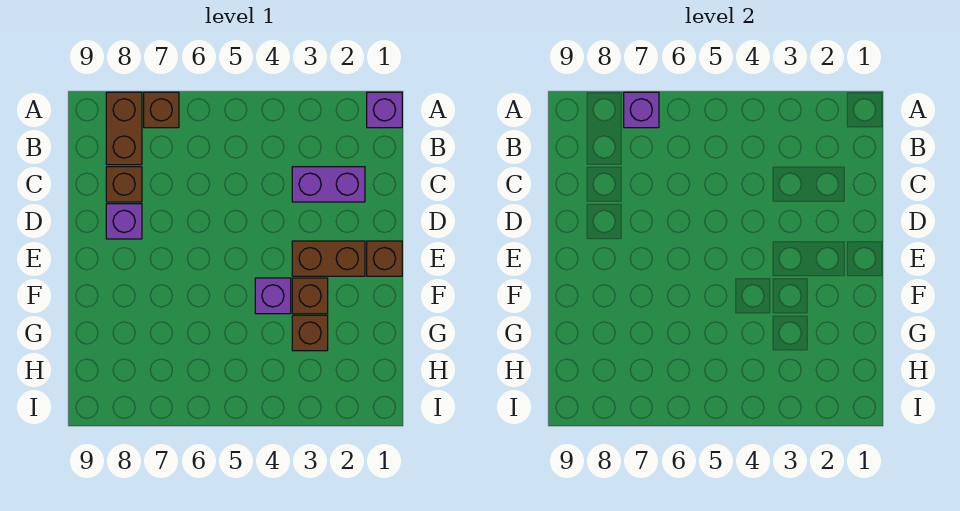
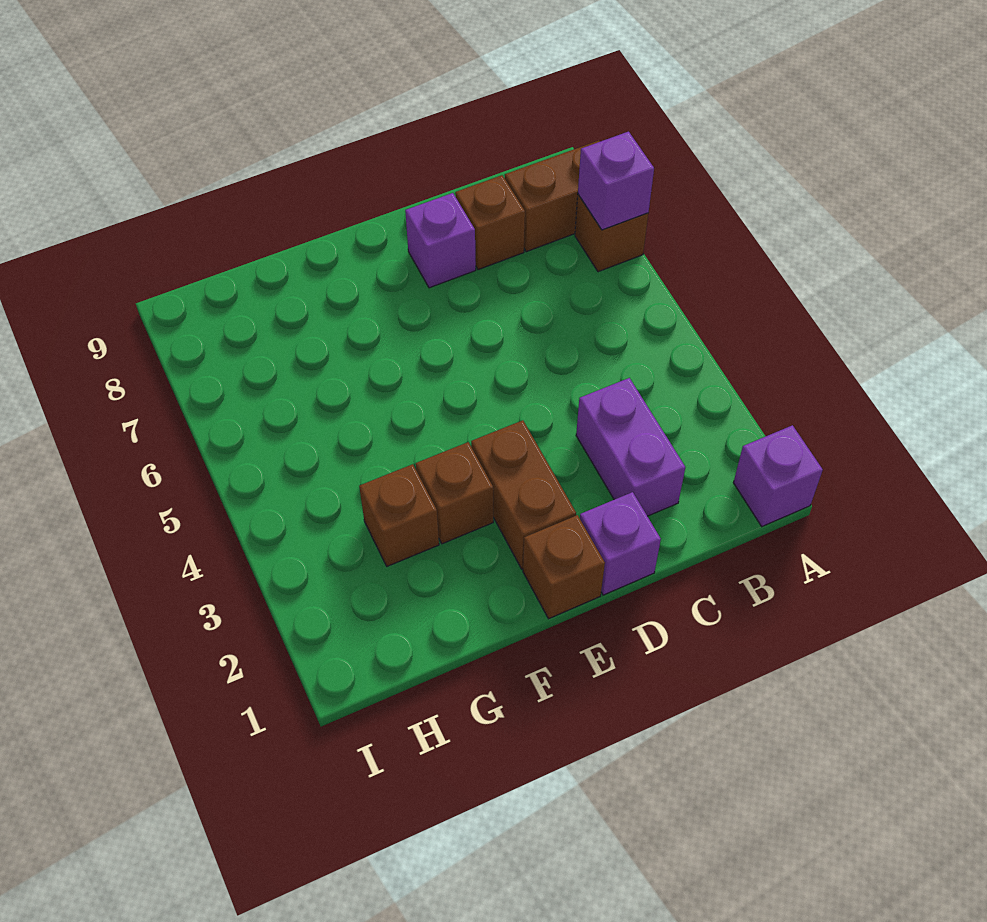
purple 1x1 brick [255,278,291,314] -> purple 1x1 brick moved to [580,492,661,595]

